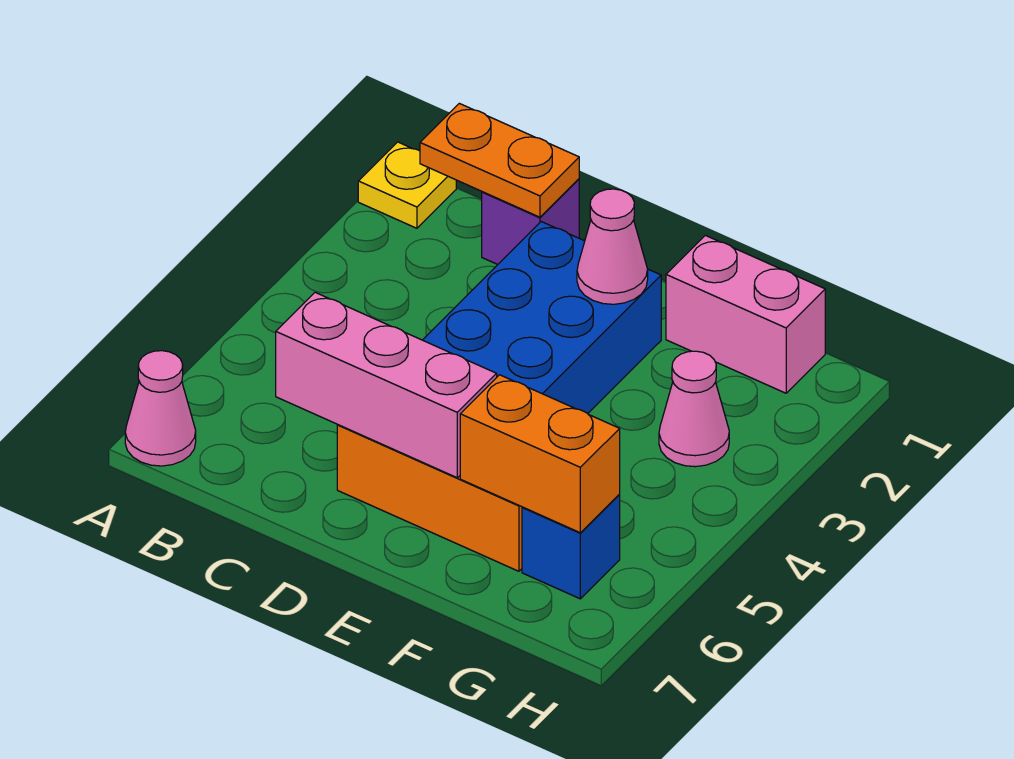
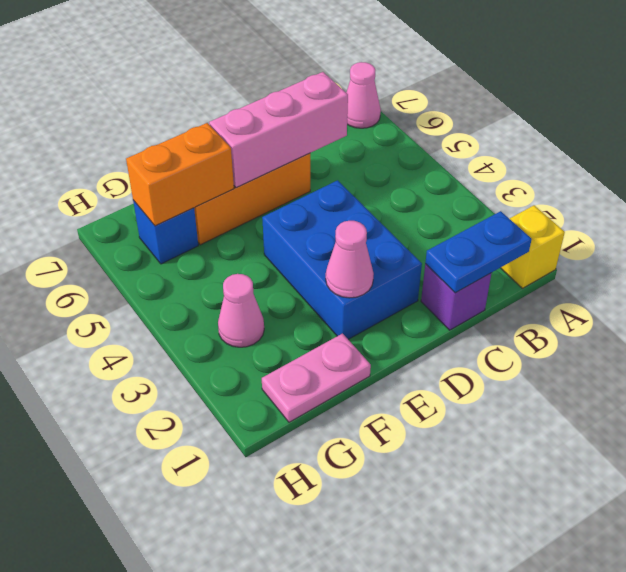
yellow 1x1 plate [358,142,456,228] -> yellow 1x1 brick [501,205,565,288]
orange 1x2 plate [420,103,579,217] -> blue 1x2 plate [425,211,532,293]
pink 1x2 brick [666,235,825,393] -> pink 1x2 plate [262,334,371,422]

